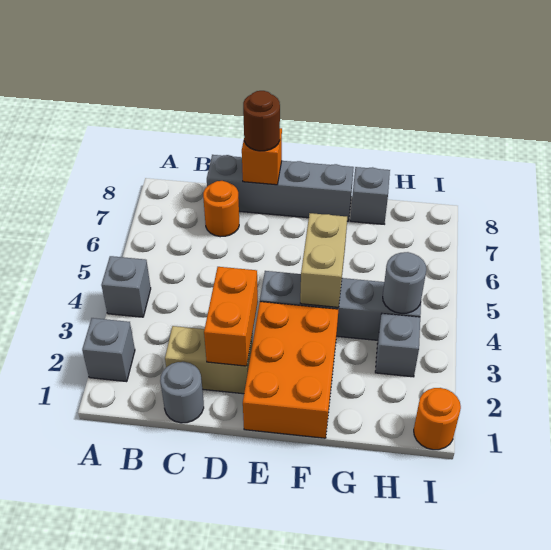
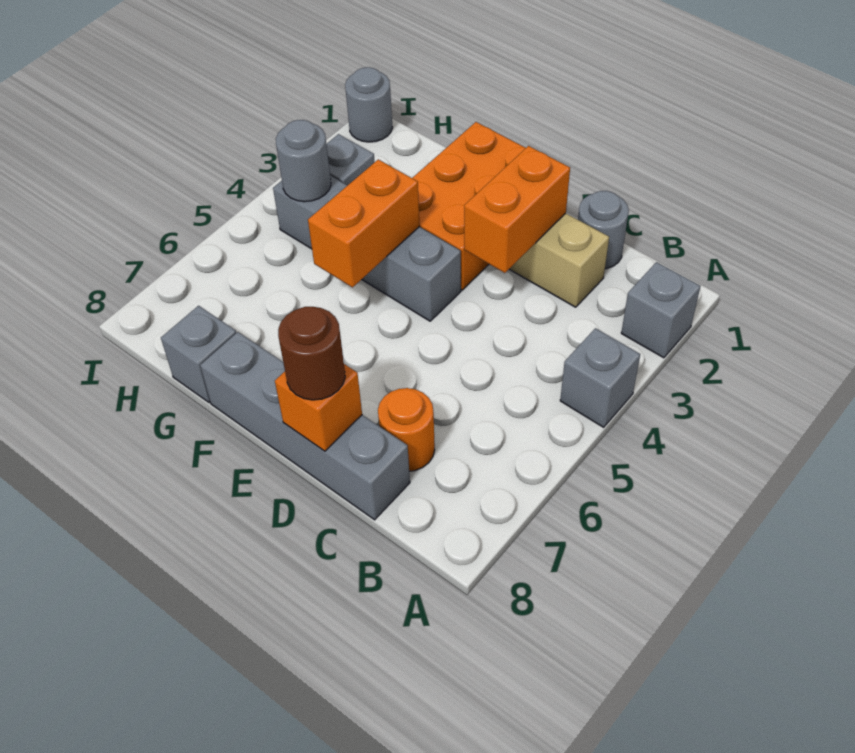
tan 1x2 brick [300,213,347,307] -> orange 1x2 brick [308,160,420,287]
orange 1x1 round brick [414,388,461,450] -> grey 1x1 round brick [345,67,392,142]

